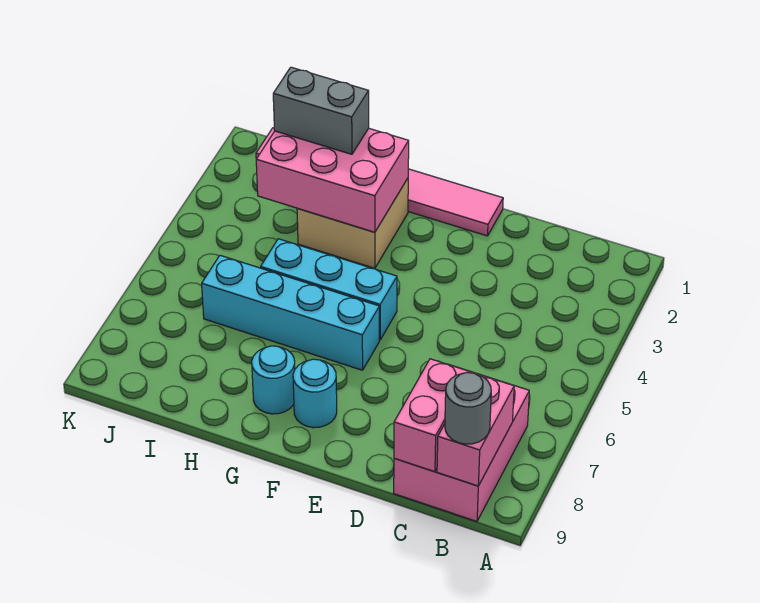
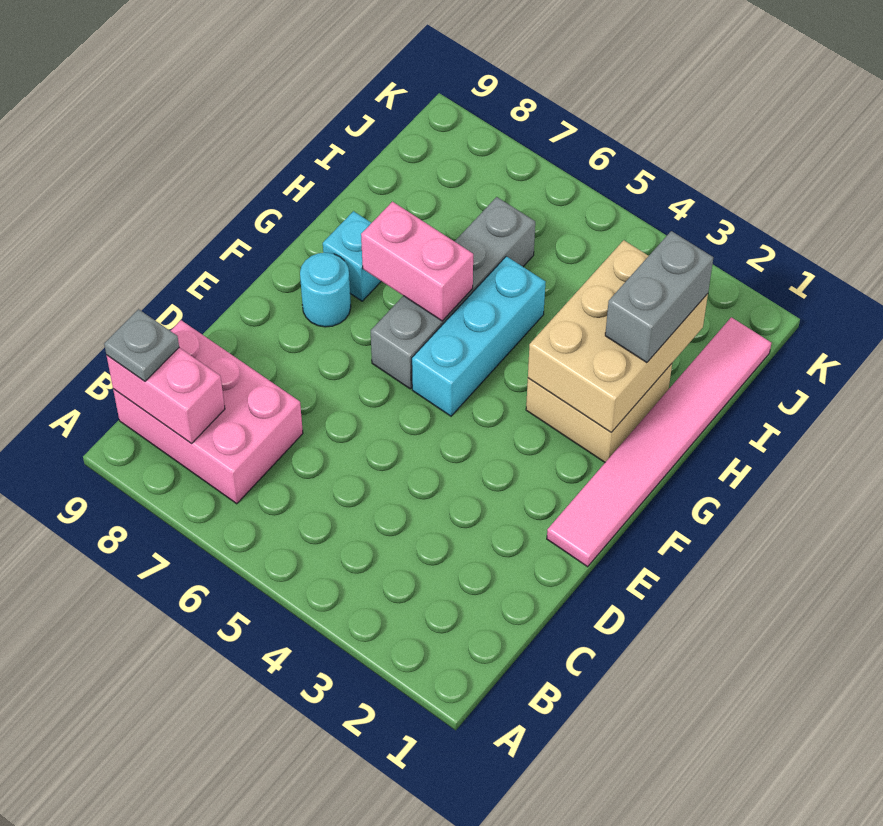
grey 1x1 round brick [445,373,491,444] -> grey 1x1 plate [104,309,179,381]
pink 1x2 brick [394,359,471,472] -> pink 1x2 brick moved to [361,202,473,321]
cyan 1x4 brick [202,255,379,370] -> grey 1x4 brick [371,197,535,389]
pink 2x3 brick [256,128,409,232] -> tan 2x3 brick [528,240,708,432]
cyan 1x1 round brick [252,346,295,414] -> cyan 1x1 brick [323,211,381,301]

